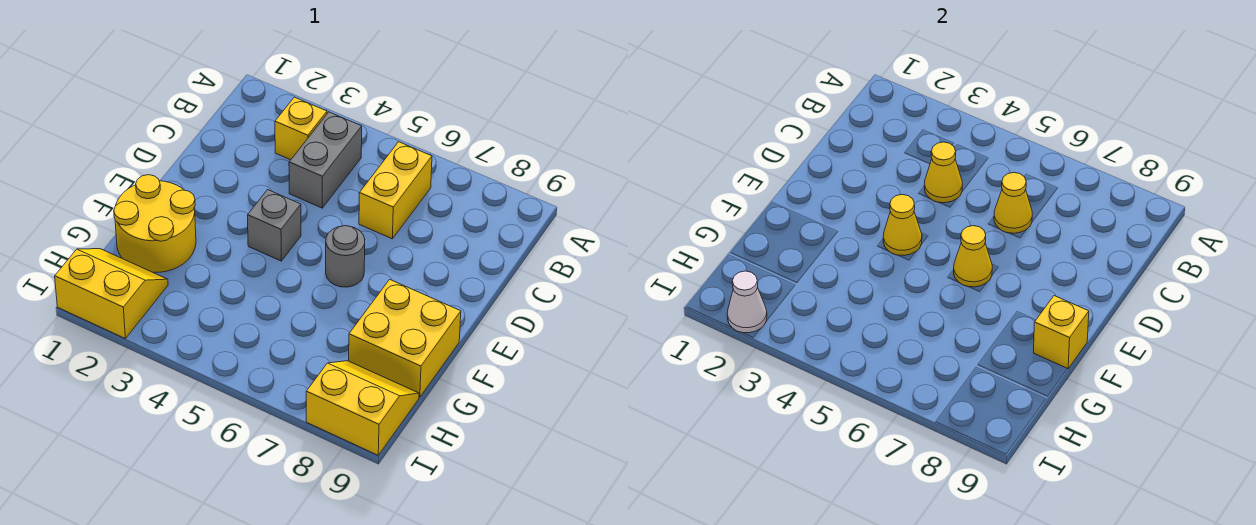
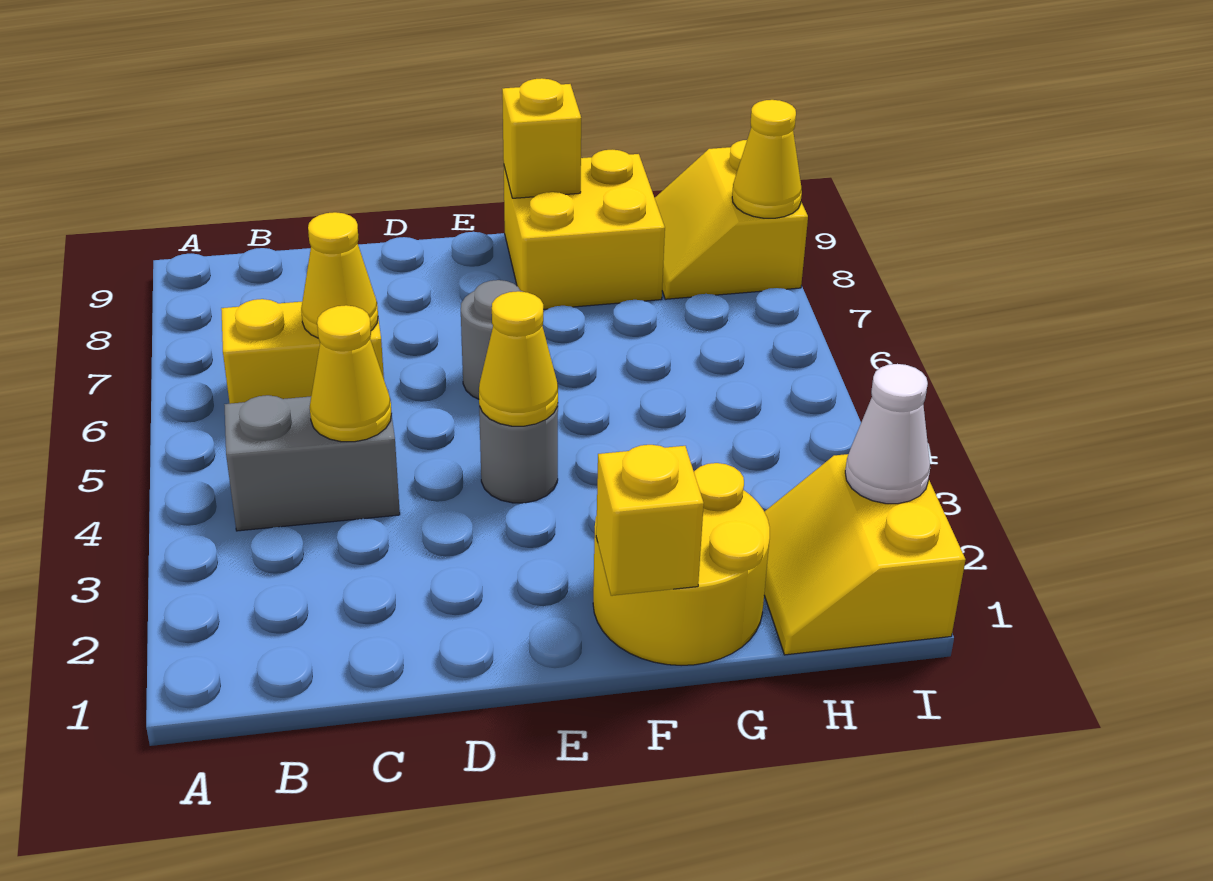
yellow 1x1 brick [275,97,327,160] -> yellow 1x1 brick moved to [596,445,704,596]
grey 1x1 brick [248,190,301,261] -> grey 1x1 round brick [479,406,558,503]
yellow 1x1 cone [954,226,992,287] -> yellow 1x1 cone moved to [732,100,802,218]

